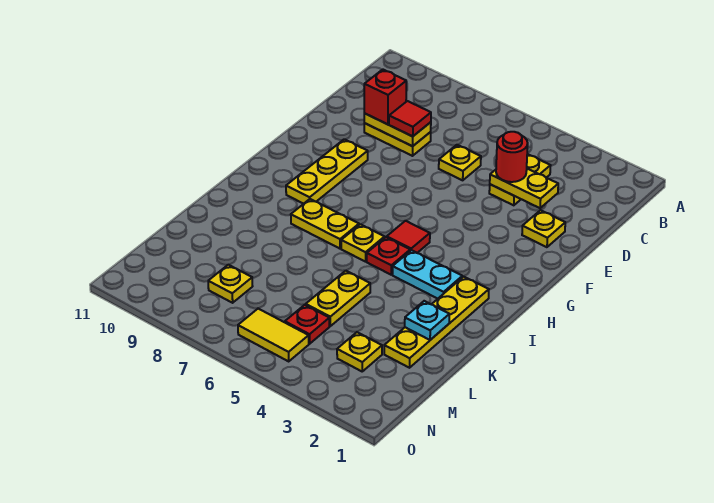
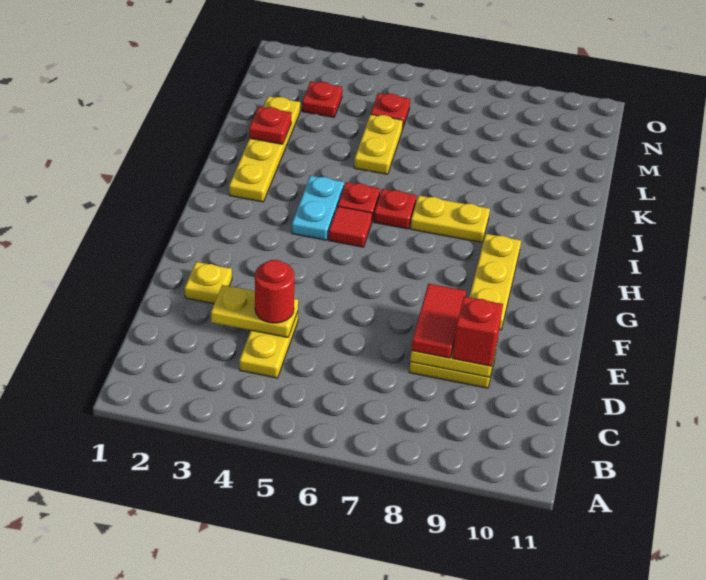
yellow 1x1 plate [439,145,481,180] -> none
red 1x1 tile [389,101,431,136] -> red 1x2 tile [411,284,466,358]
cyan 1x2 plate [393,250,462,299] -> cyan 1x2 plate turned to [292,176,344,240]
yellow 1x1 plate [341,224,385,262] -> red 1x1 plate [374,189,417,229]
cyan 1x1 plate [405,301,449,340] -> red 1x1 plate [249,107,292,144]
yellow 1x1 plate [337,332,382,371] -> red 1x1 plate [302,81,342,117]
yellow 1x1 plate [208,265,253,303] -> none
yellow 1x2 tile [238,309,309,361] -> none

